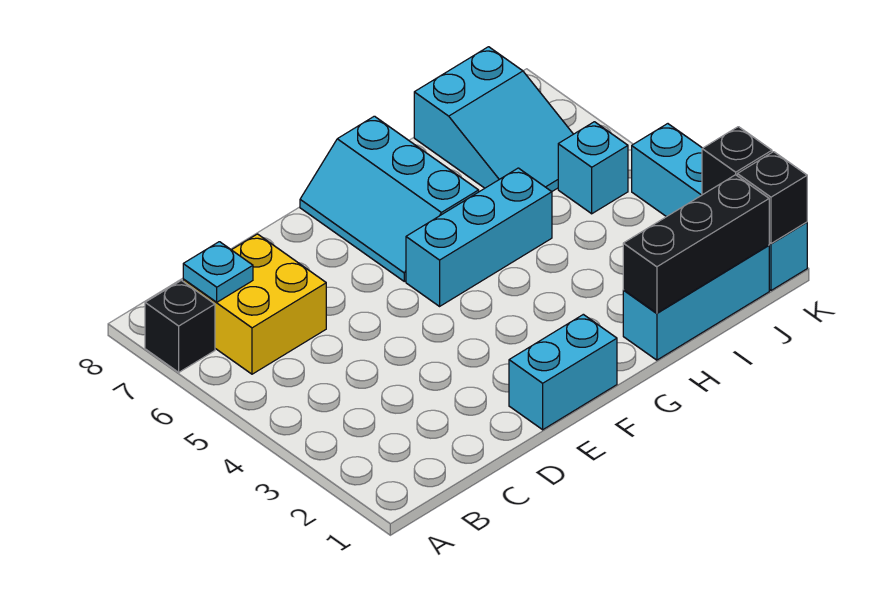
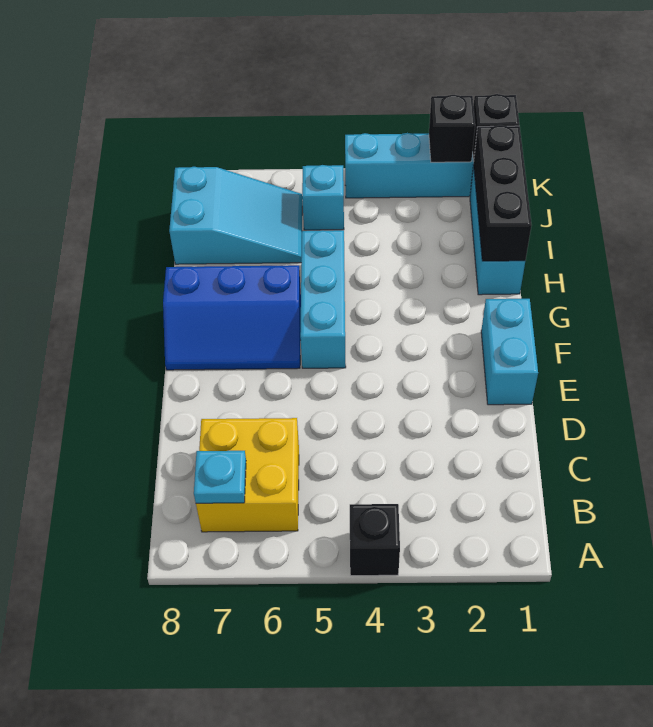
black 1x1 brick [145,280,215,372] -> black 1x1 brick moved to [350,504,400,576]
cyan 2x3 slope [300,116,479,281] -> blue 2x3 slope [163,265,301,370]

